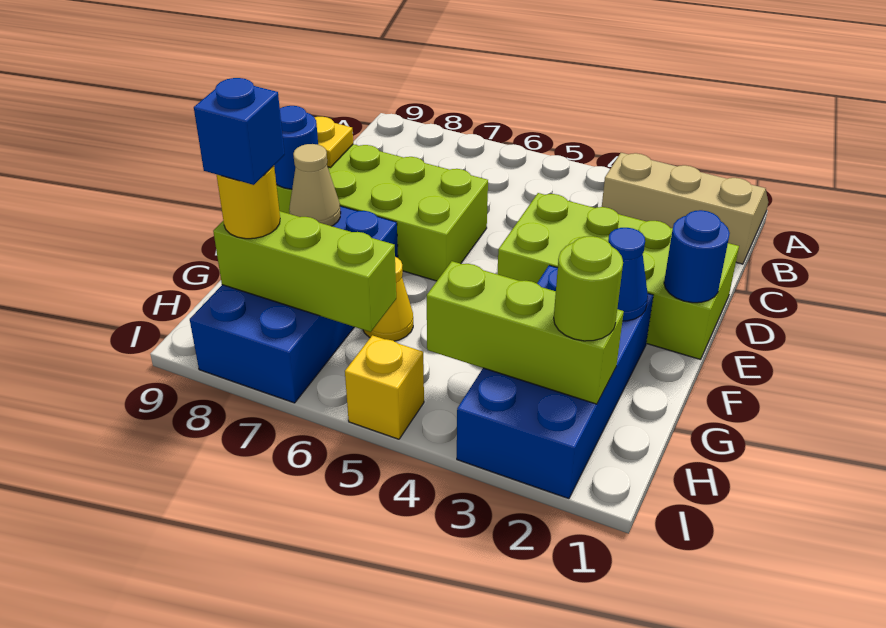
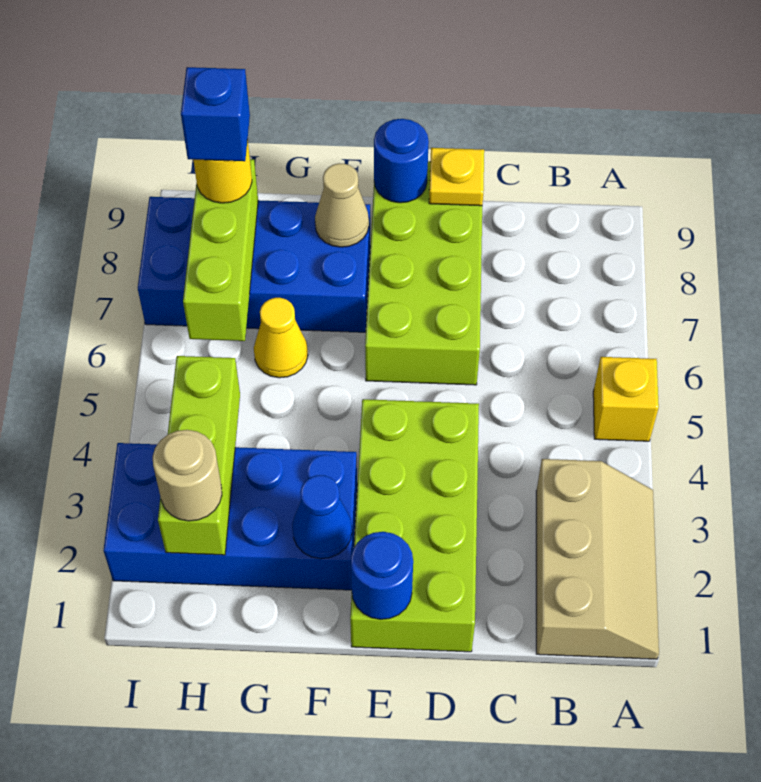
lime 1x1 round brick [554,236,623,341] -> tan 1x1 round brick [153,430,222,521]
yellow 1x1 brick [345,335,424,439] -> yellow 1x1 brick moved to [593,357,659,441]

